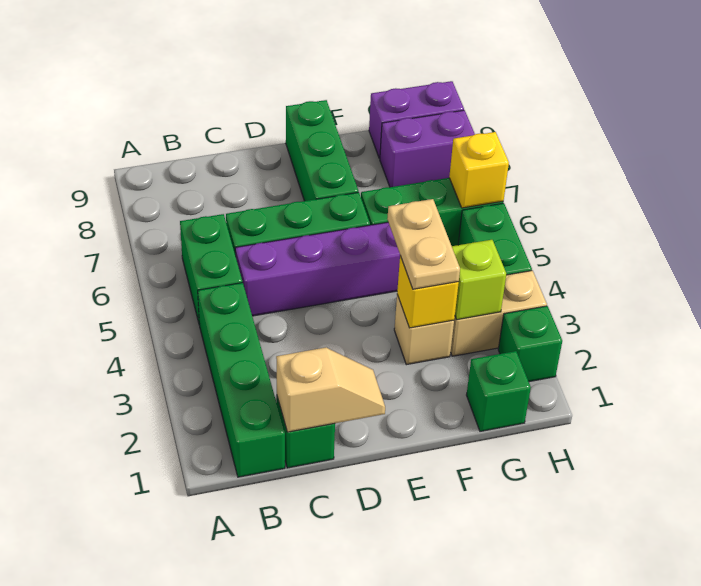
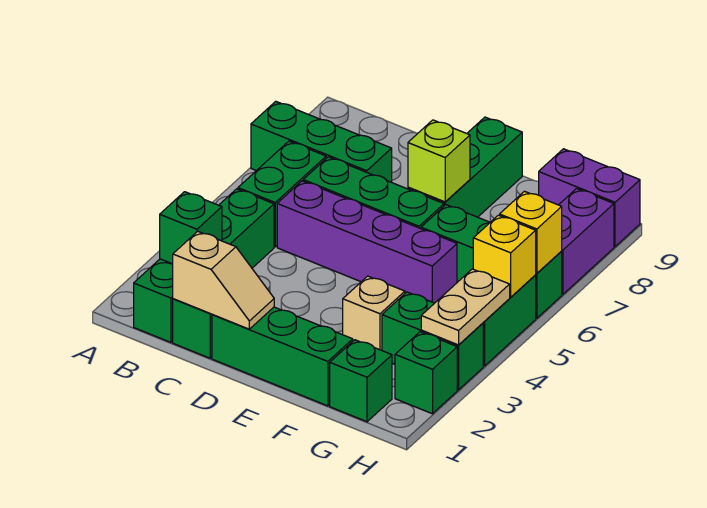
none -> green 1x3 brick [251,101,392,182]
none -> green 1x1 brick [160,192,222,264]
none -> green 1x3 brick [212,307,353,406]
yellow 1x1 brick [397,256,459,328] -> yellow 1x1 brick moved to [473,215,536,297]
tan 1x2 plate [387,199,460,289] -> tan 1x2 plate moved to [421,269,510,345]
tan 1x2 brick [451,271,547,356] -> green 1x2 brick [382,292,483,390]
lime 1x1 brick [452,240,506,320] -> lime 1x1 brick moved to [408,120,470,202]
purple 1x2 brick [380,110,475,187] -> purple 1x2 brick turned to [559,189,614,294]

